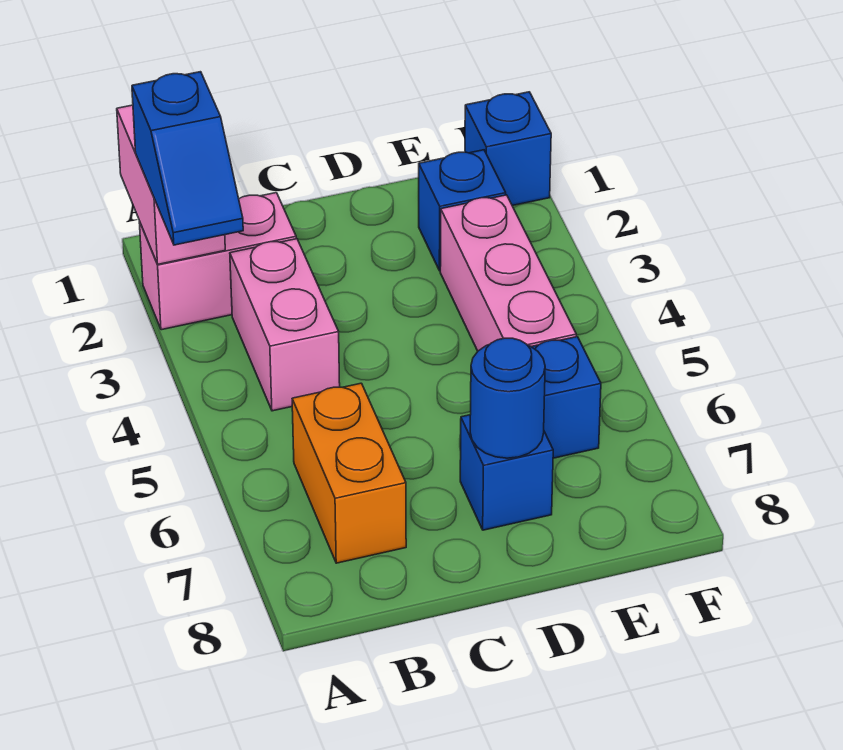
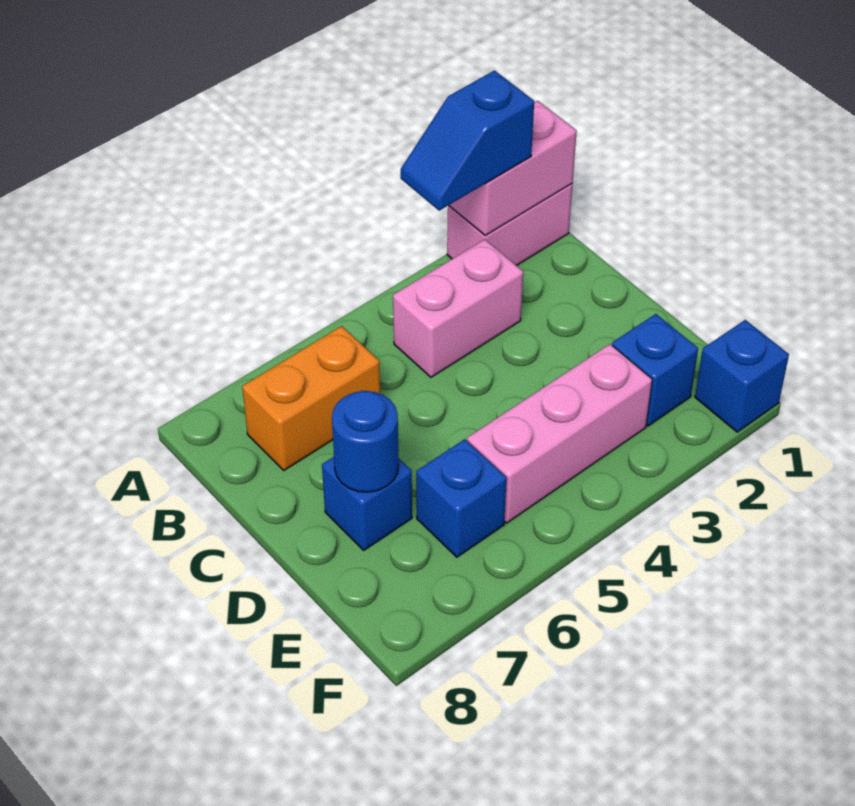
pink 1x2 brick [139,193,296,330] -> pink 1x2 brick turned to [447,184,573,266]

